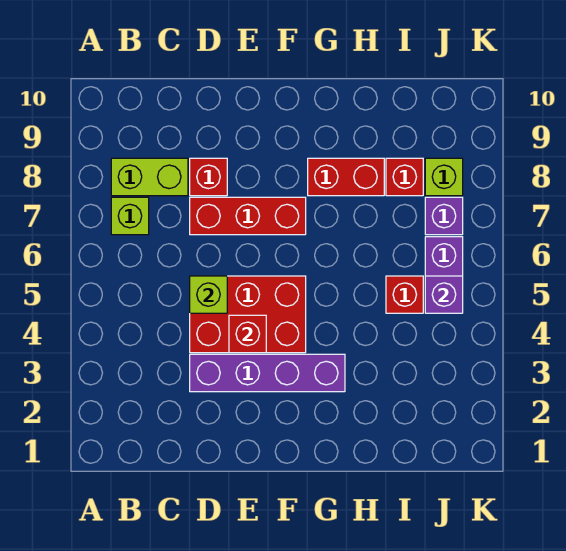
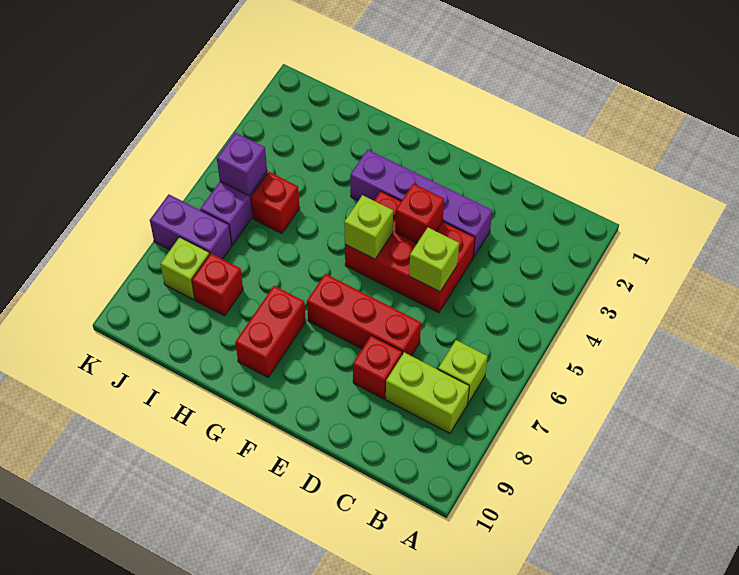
none -> lime 1x1 brick [344,195,393,259]
red 1x2 brick [308,158,384,196] -> red 1x2 brick turned to [235,286,306,377]
purple 1x1 brick [425,197,463,235] -> purple 1x2 brick [150,194,232,259]

